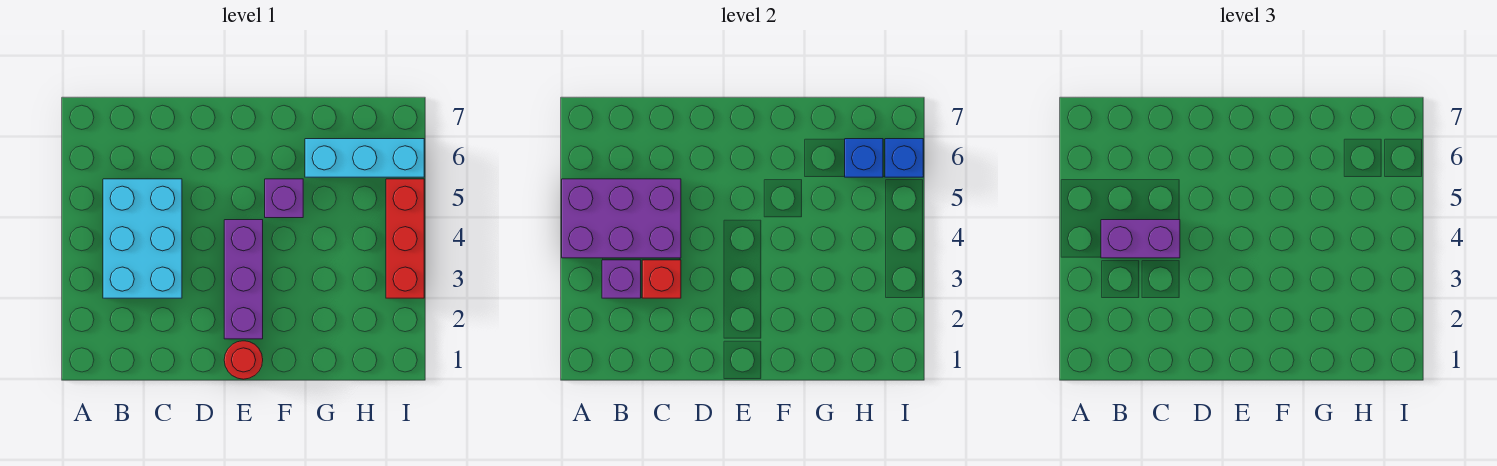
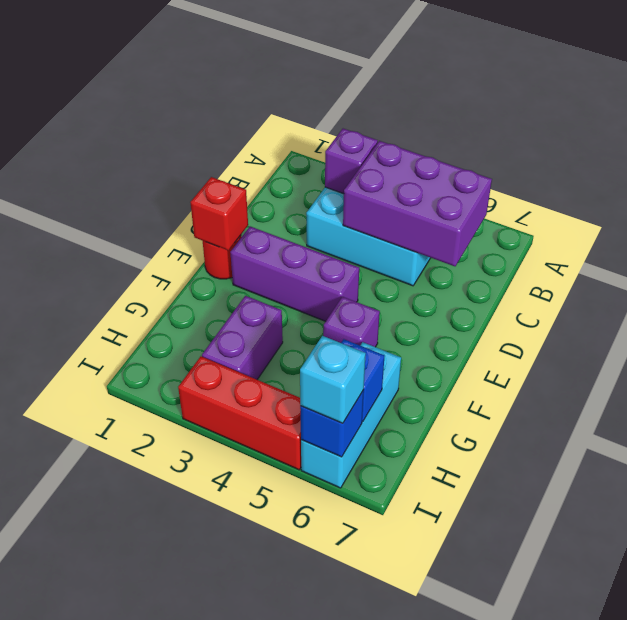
purple 2x3 brick [562,179,681,258] -> purple 2x3 brick turned to [343,141,492,266]
purple 1x2 brick [1101,220,1180,258] -> purple 1x2 brick moved to [202,296,283,379]
red 1x1 brick [642,260,681,298] -> red 1x1 brick moved to [190,177,248,250]
none -> cyan 1x1 brick [300,336,366,423]

